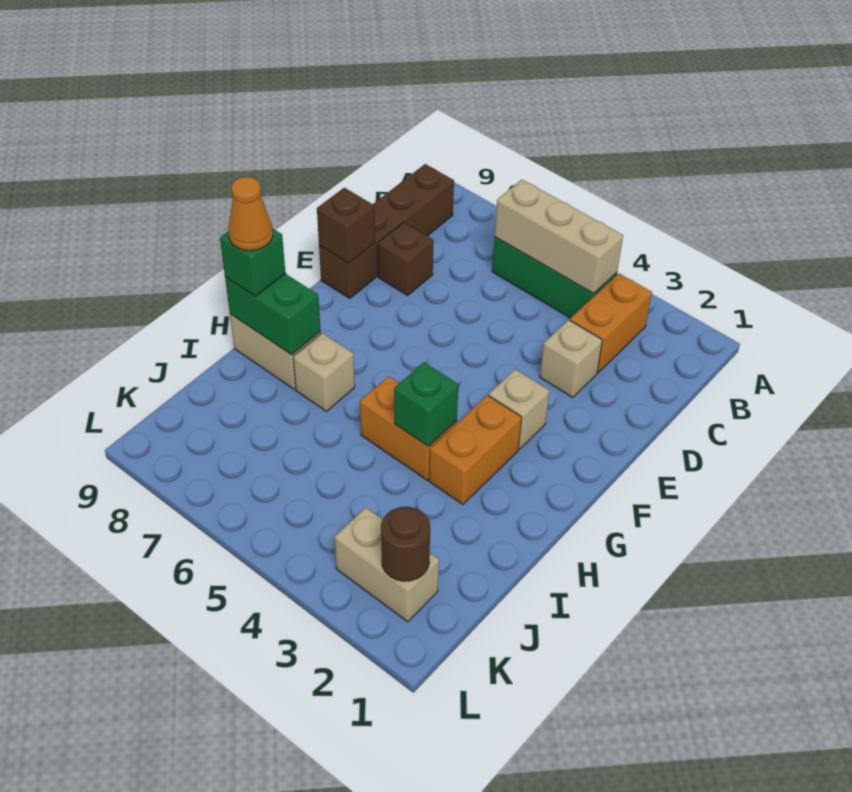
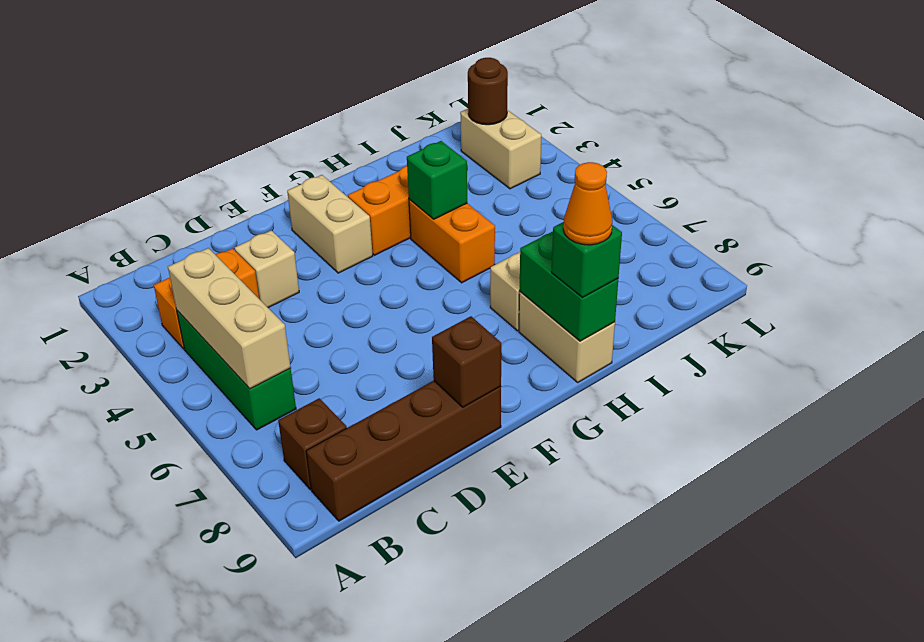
brown 1x1 brick [378,222,434,295] -> brown 1x1 brick moved to [278,398,347,489]
tan 1x1 brick [489,369,549,449] -> tan 1x2 brick [287,175,373,273]

